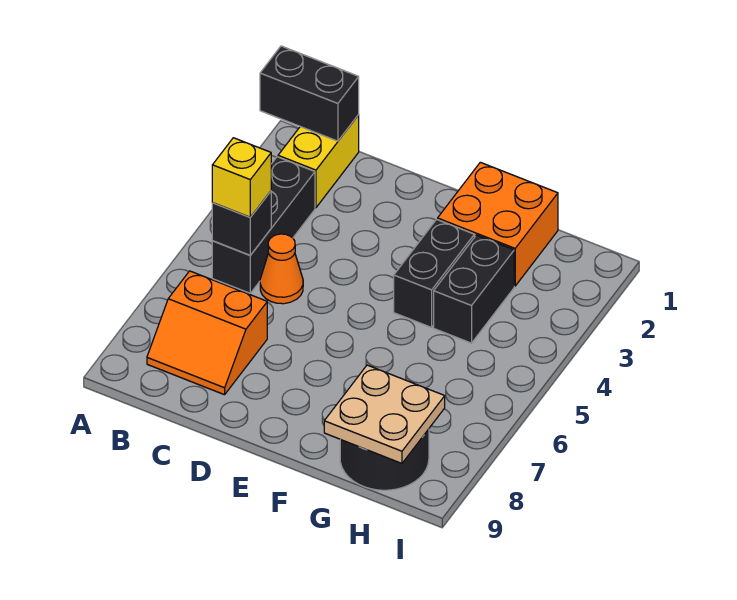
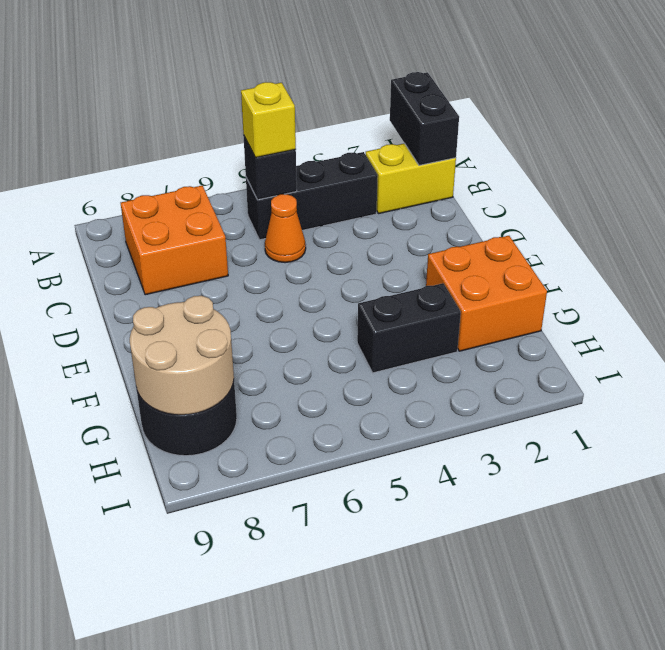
orange 2x2 slope [147,271,267,395] -> orange 2x2 brick [121,186,228,295]
black 1x2 brick [394,219,474,327] -> none
tan 2x2 plate [324,365,445,463] -> tan 2x2 round brick [130,296,234,415]

